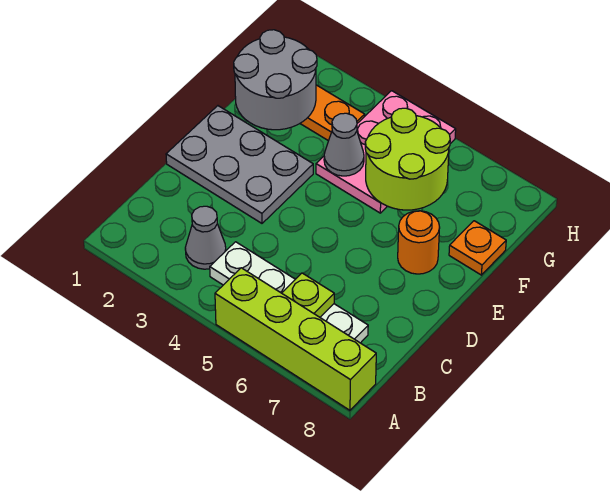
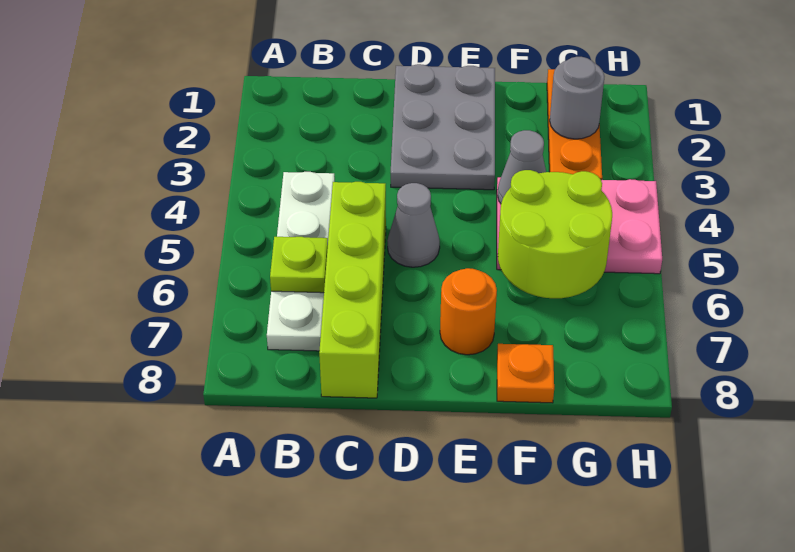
lime 1x4 brick [215,268,376,410] -> lime 1x4 brick moved to [319,182,386,398]
grey 1x1 cone [185,206,226,269] -> grey 1x1 cone moved to [387,183,440,267]
grey 2x2 round brick [234,30,317,130] -> grey 1x1 round brick [550,57,605,139]

